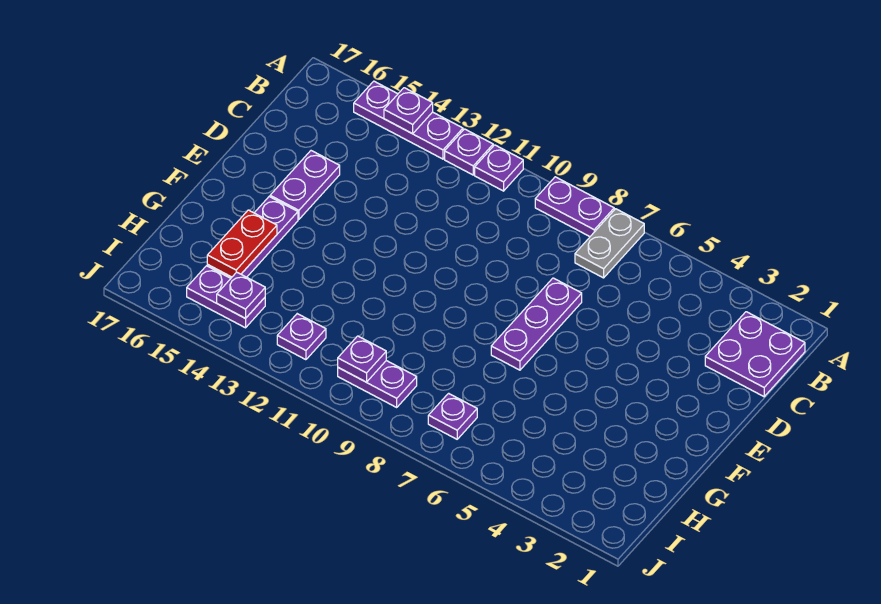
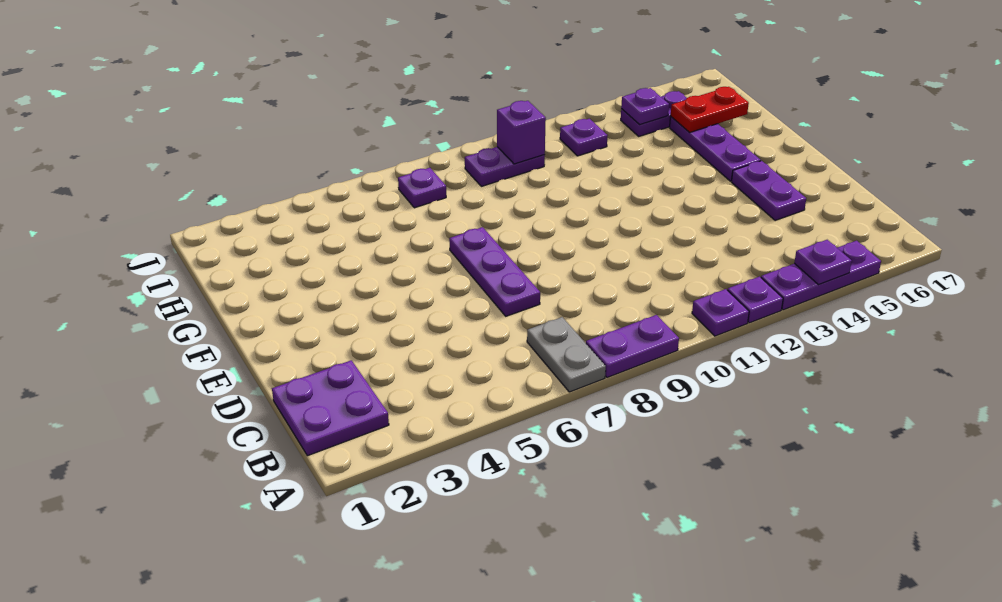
red 1x2 plate [207,210,277,277] -> red 1x2 plate turned to [671,87,749,133]
purple 1x1 plate [338,336,386,382] -> purple 1x1 brick [497,101,546,164]

